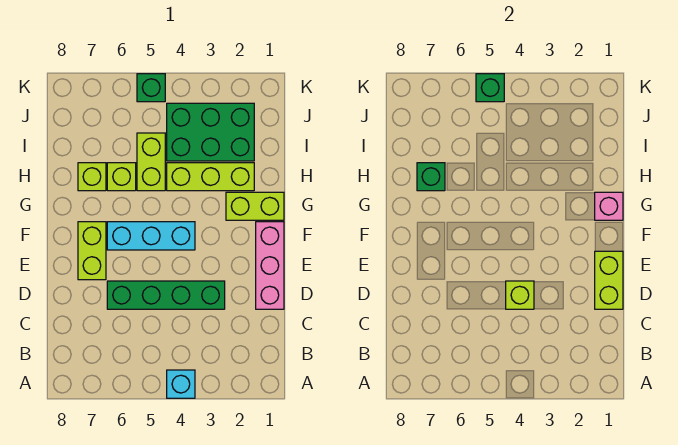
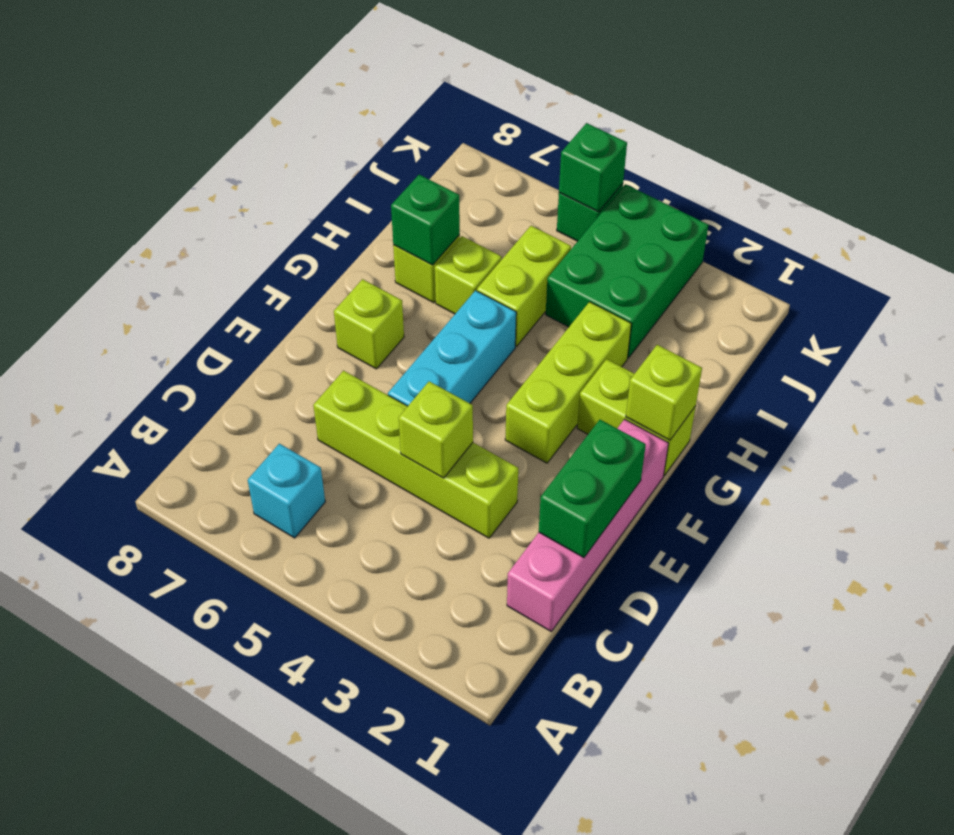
cyan 1x1 brick [167,370,195,398] -> cyan 1x1 brick moved to [248,444,325,538]
pink 1x3 brick [256,222,284,309] -> pink 1x4 brick [507,419,669,631]
lime 1x2 brick [595,251,623,309] -> green 1x2 brick [539,420,646,558]
green 1x4 brick [107,281,225,309] -> lime 1x4 brick [313,371,518,538]
lime 1x2 brick [78,222,106,280] -> lime 1x1 brick [334,279,404,369]
cyan 1x3 brick [107,222,195,250] -> cyan 1x3 brick turned to [388,291,516,406]
pink 1x1 brick [595,192,623,220] -> lime 1x1 brick [626,345,702,440]
lime 1x3 brick [167,163,254,191] -> lime 1x3 brick turned to [505,302,631,463]
green 2x3 brick [167,103,254,161] -> green 2x3 brick turned to [546,184,708,358]

